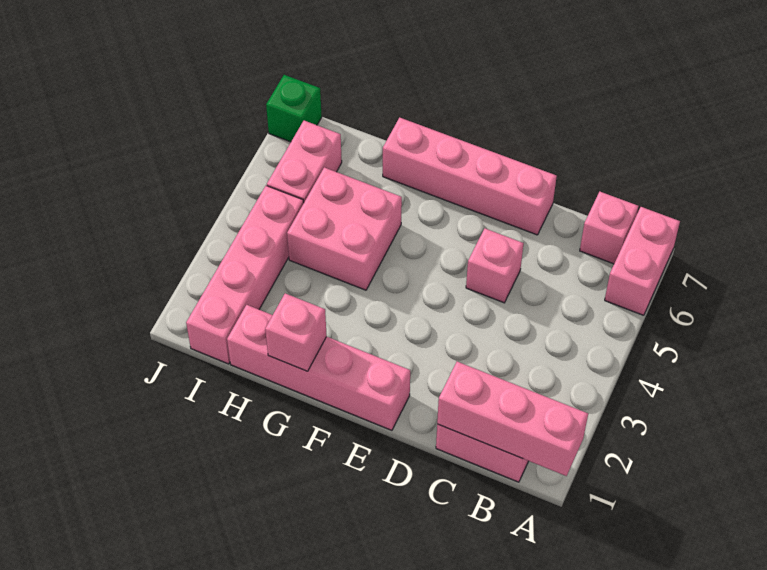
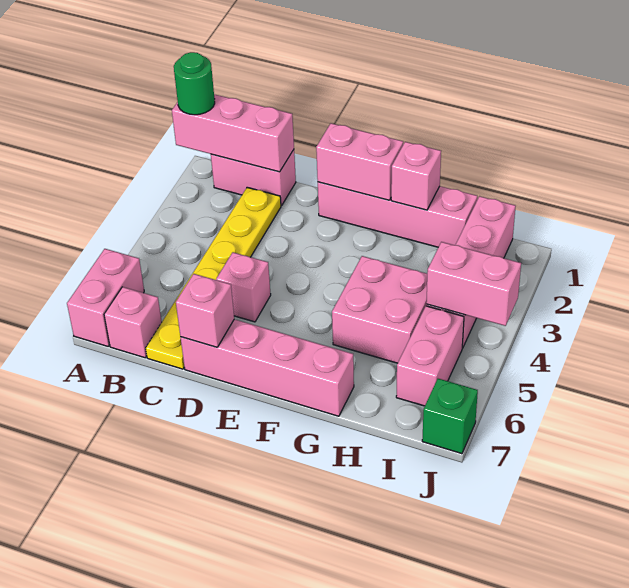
none -> green 1x1 round brick [174,52,215,115]
none -> yellow 1x6 plate [146,187,281,369]
none -> pink 1x1 brick [176,274,234,347]
none -> pink 1x2 brick [316,123,403,200]
none -> pink 1x2 brick [426,242,521,326]

